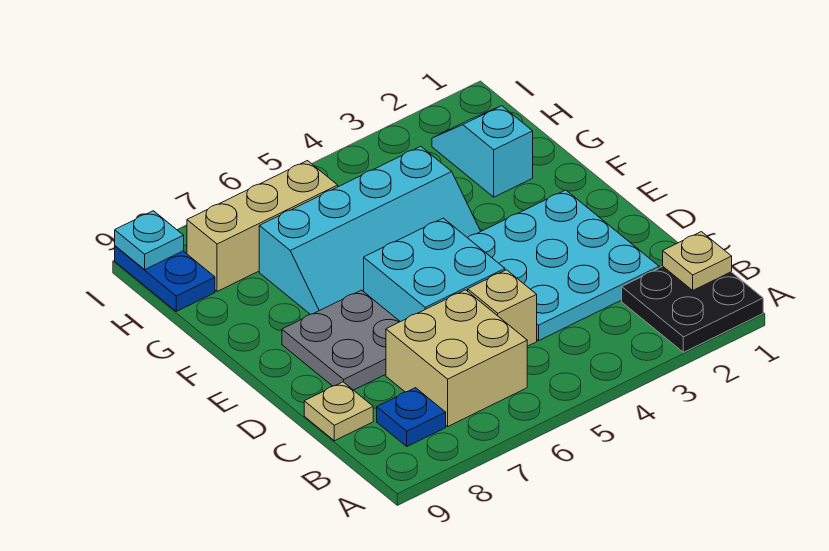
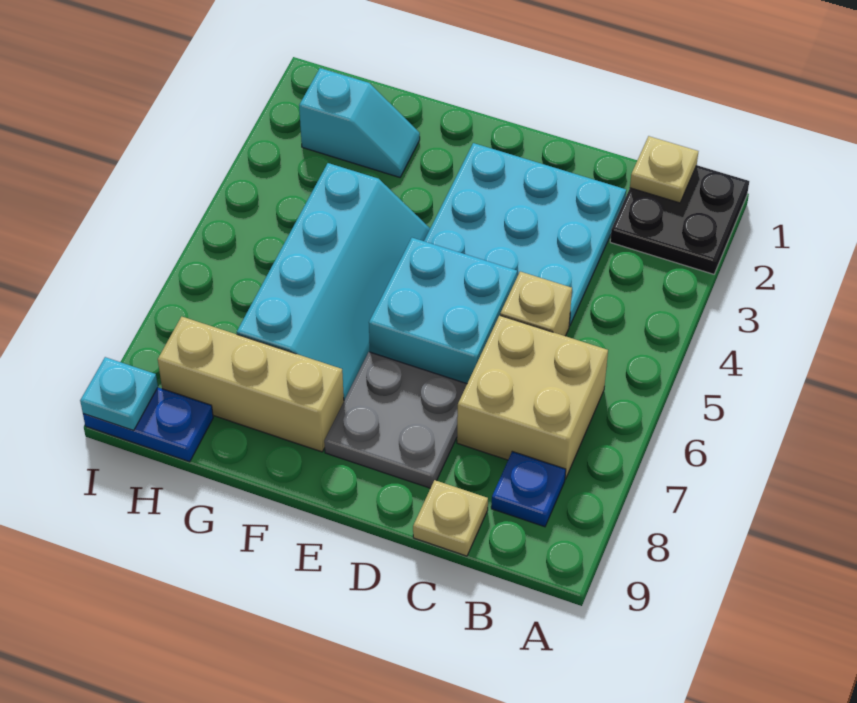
cyan 1x2 slope [432,106,533,197] -> cyan 1x2 slope turned to [299,68,420,177]
tan 1x3 brick [187,161,338,291] -> tan 1x3 brick turned to [158,317,344,452]

